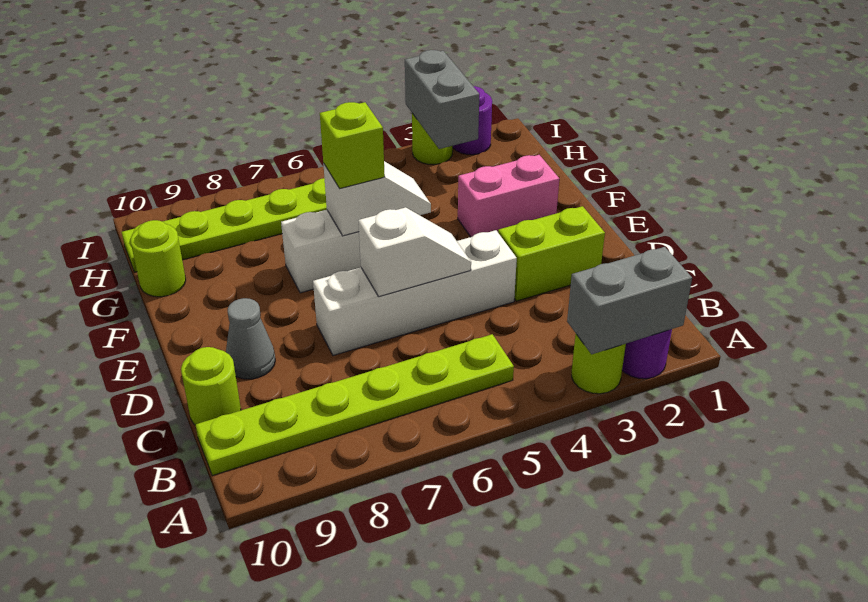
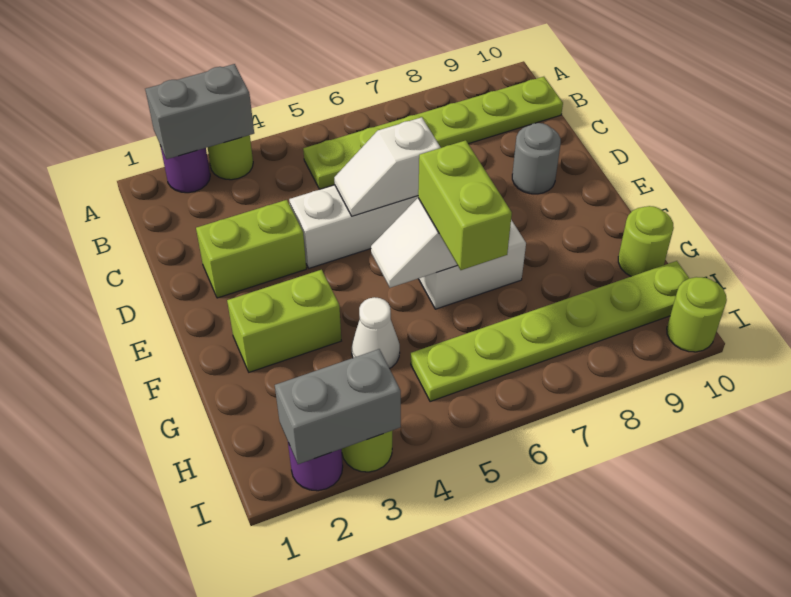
lime 1x1 round brick [181,347,241,424] -> lime 1x1 round brick moved to [667,277,727,352]
grey 1x1 cone [226,298,275,379] -> grey 1x1 round brick [512,123,561,194]
pink 1x2 brick [458,155,559,237] -> lime 1x2 brick [227,270,341,372]
lime 1x1 brick [320,102,385,189] -> lime 1x2 brick [418,140,512,270]
none -> white 1x1 cone [352,297,400,368]
grey 1x2 brick [405,50,479,149] -> grey 1x2 brick turned to [275,349,401,464]

